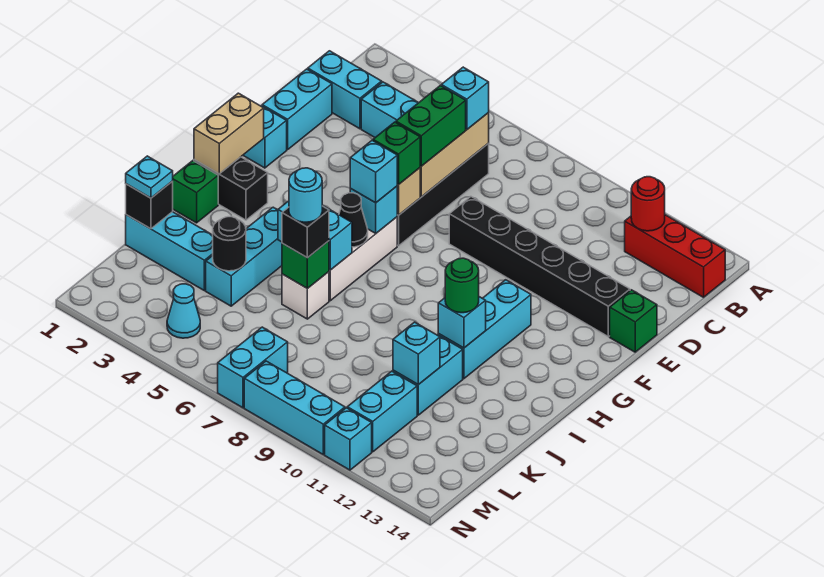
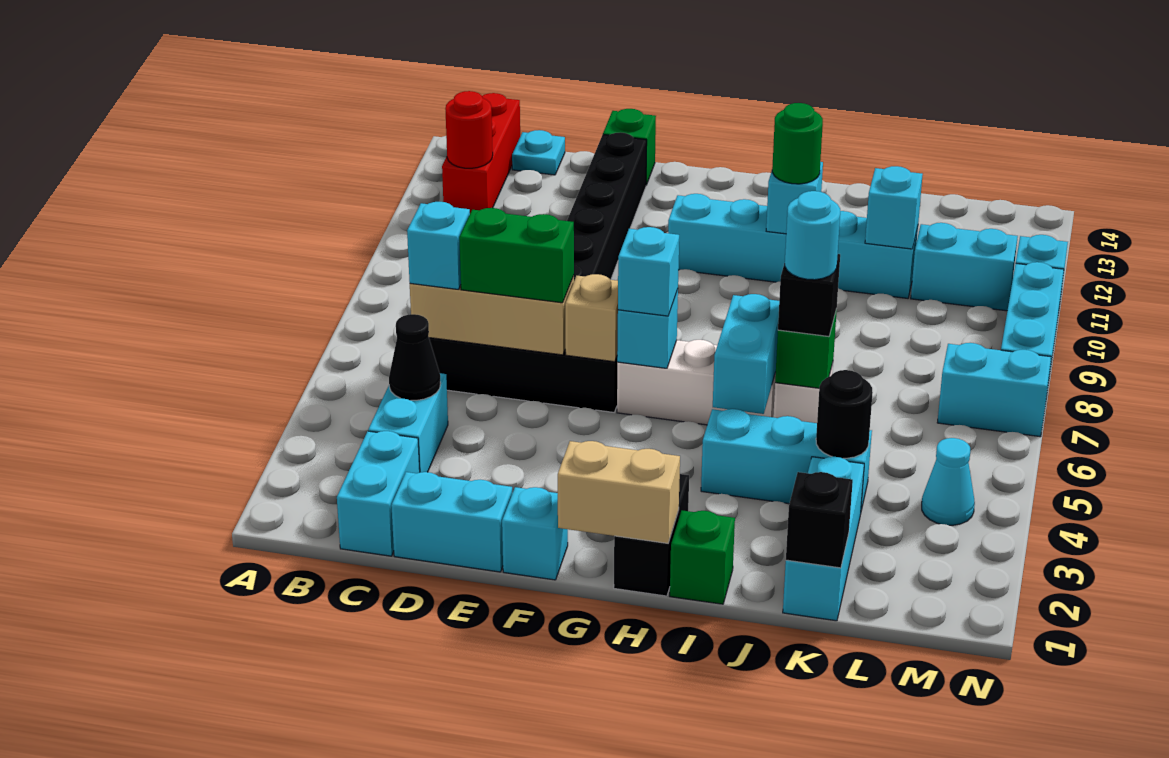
green 1x1 brick [373,122,420,185] -> none
black 1x1 cone [339,193,368,247] -> black 1x1 cone moved to [389,314,441,400]
cyan 1x1 plate [126,156,173,198] -> cyan 1x1 plate moved to [512,130,565,175]

